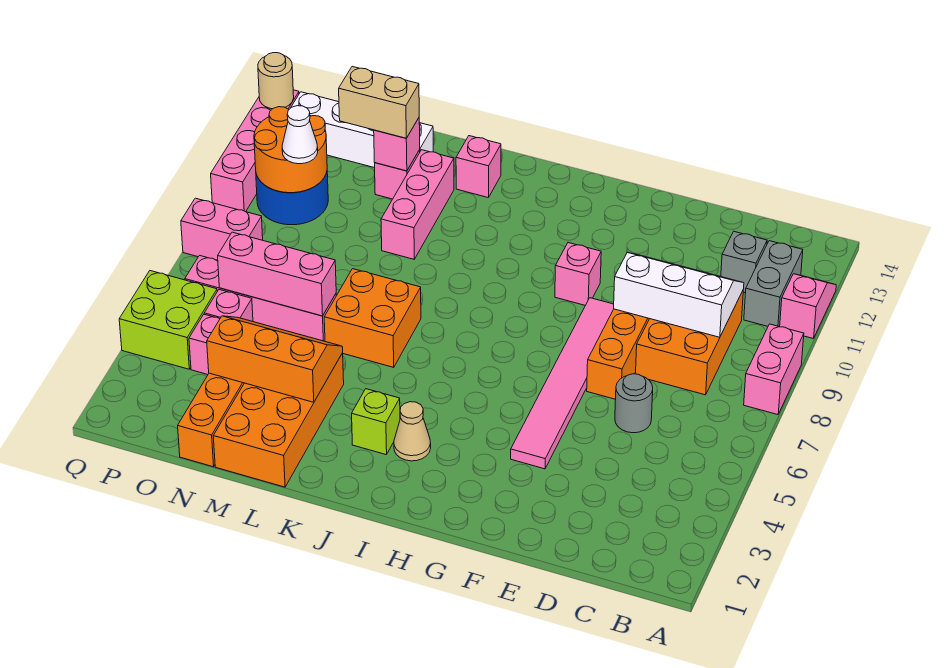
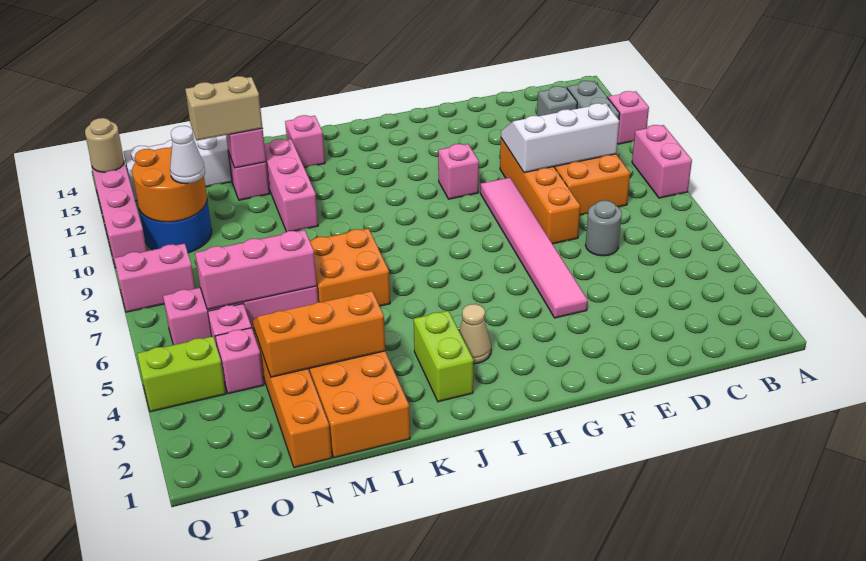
lime 1x1 brick [352,389,400,455] -> lime 1x2 brick [414,311,474,402]
lime 2x2 brick [119,271,217,369] -> lime 1x2 brick [137,336,226,412]

